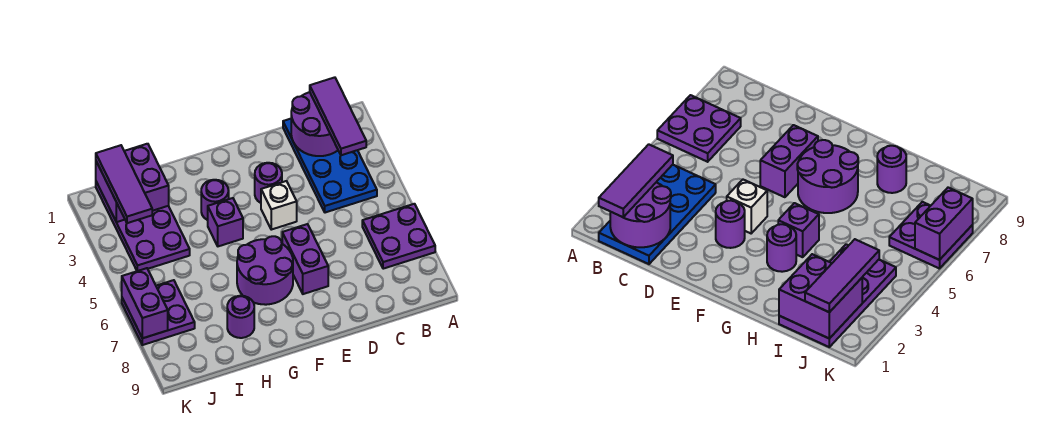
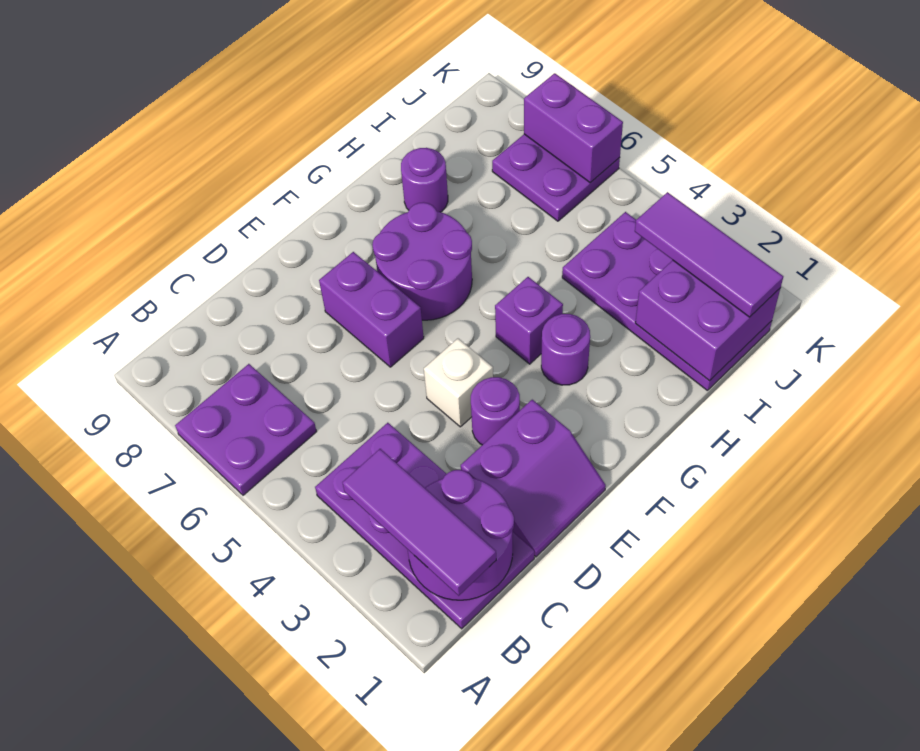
blue 2x4 plate [283,119,377,213] -> purple 2x4 plate [315,423,534,629]
none -> purple 2x2 slope [461,400,606,557]

